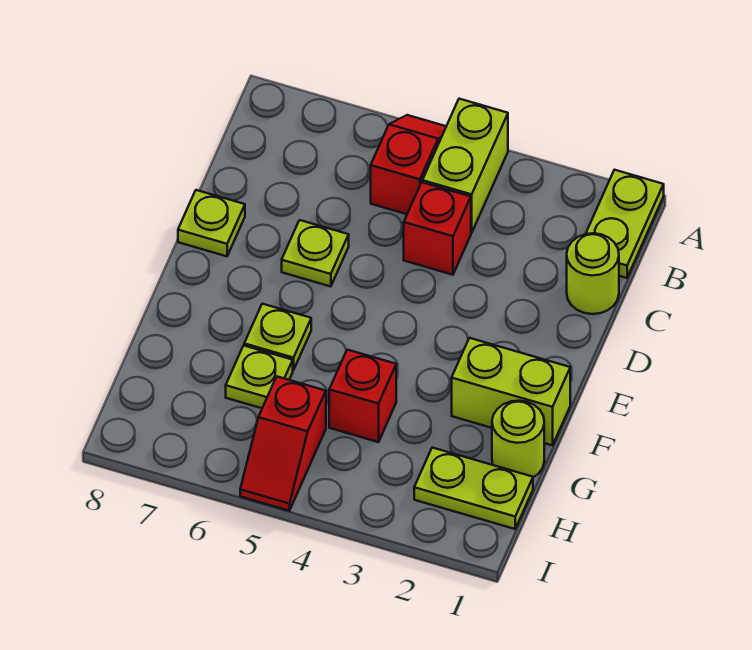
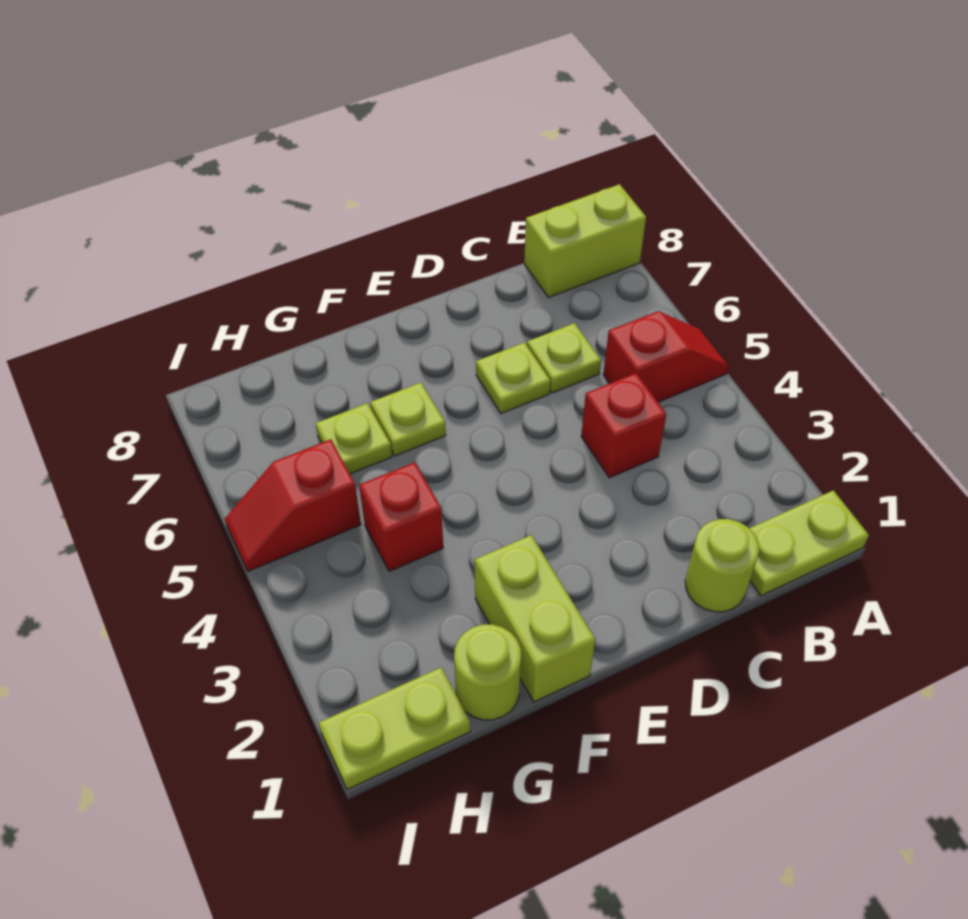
lime 1x2 brick [422,99,508,233] -> lime 1x2 brick moved to [524,184,646,297]
lime 1x1 plate [178,190,245,256] -> lime 1x1 plate moved to [527,323,601,393]
lime 1x2 plate [414,448,533,529] -> lime 1x2 plate turned to [319,668,470,790]

